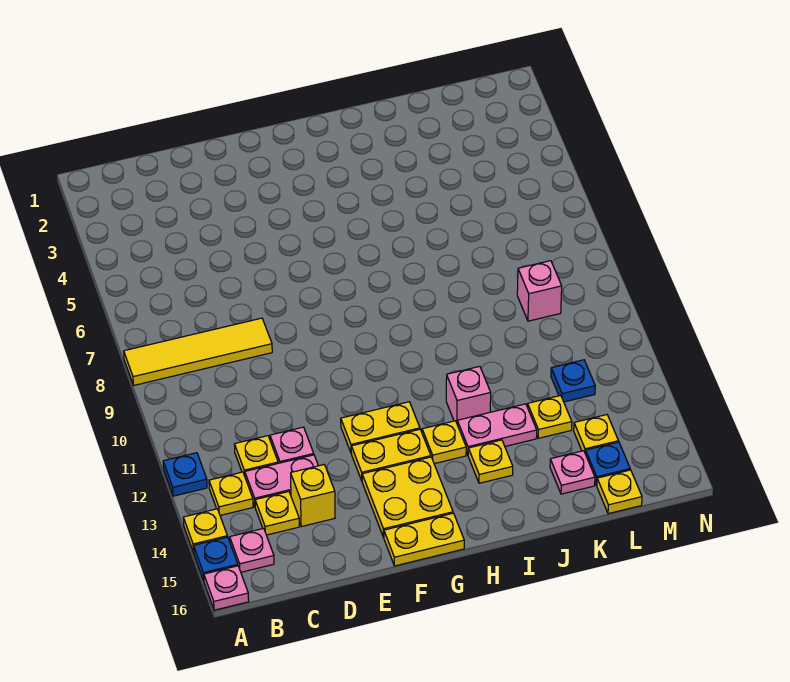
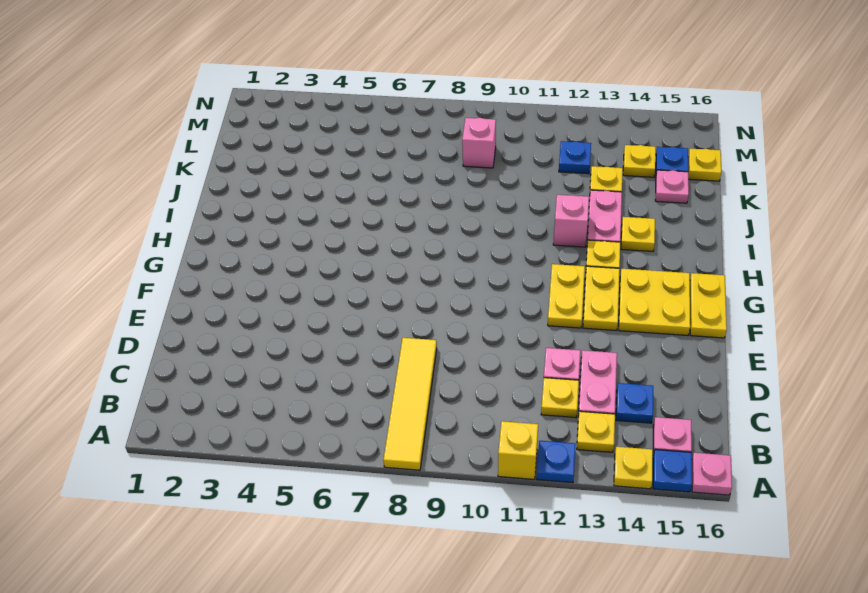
yellow 1x1 plate [255,492,299,535] -> blue 1x1 plate [616,383,653,423]
yellow 1x1 brick [291,465,335,527] -> yellow 1x1 brick moved to [498,421,538,479]

